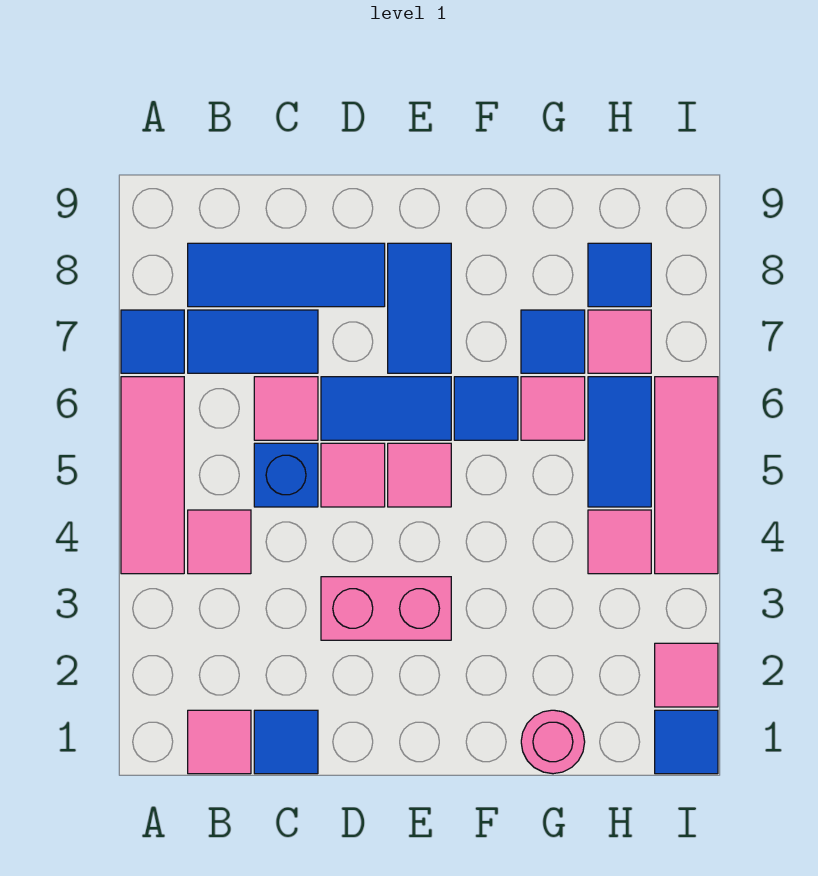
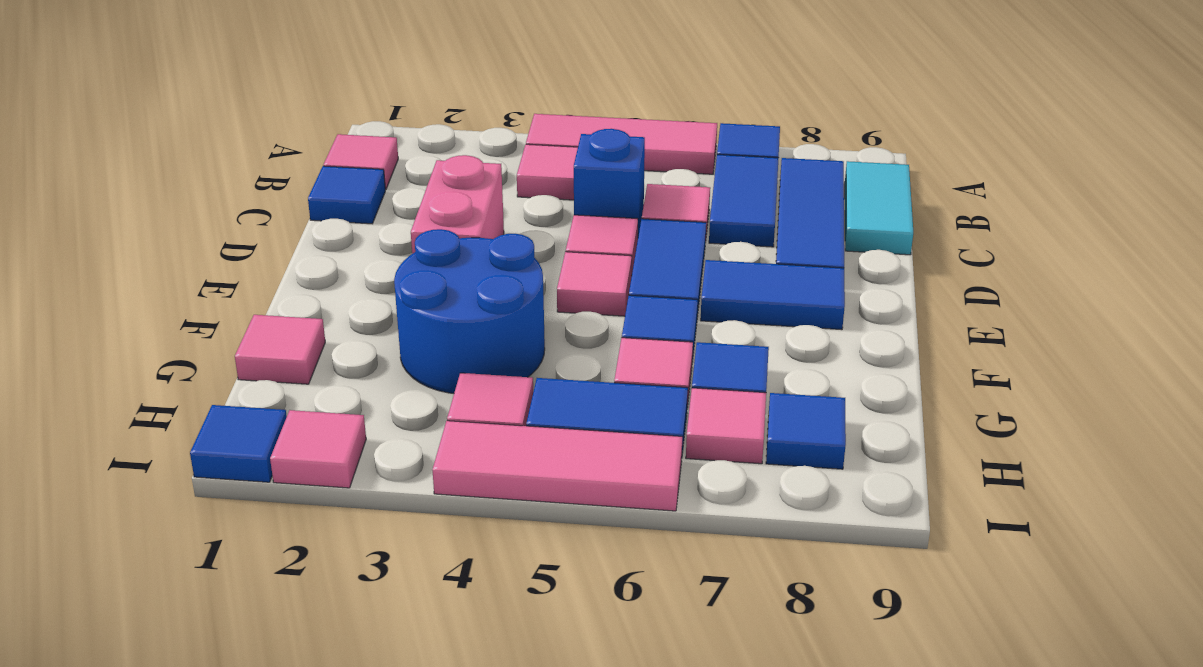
none -> cyan 1x2 tile [845,161,913,255]
none -> blue 2x2 round brick [394,229,545,393]
pink 1x1 round brick [521,710,585,774] -> pink 1x1 tile [235,315,325,384]

